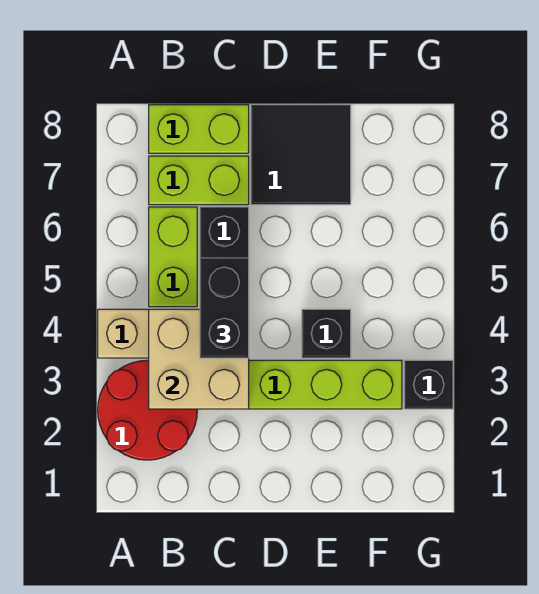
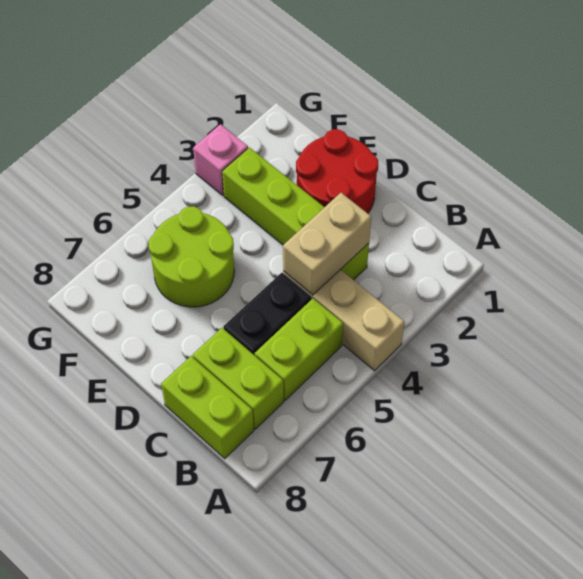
red 2x2 round brick [98,360,197,460] -> red 2x2 round brick moved to [296,129,378,213]
tan 2x2 brick [149,309,249,409] -> tan 1x2 brick [283,193,371,295]
black 1x2 brick [200,258,249,358] -> none
black 2x2 tile [251,105,351,205] -> none
black 1x1 brick [302,309,351,358] -> none
none -> lime 2x2 round brick [148,206,234,307]
black 1x1 brick [404,360,453,409] -> pink 1x1 brick [193,124,248,195]

